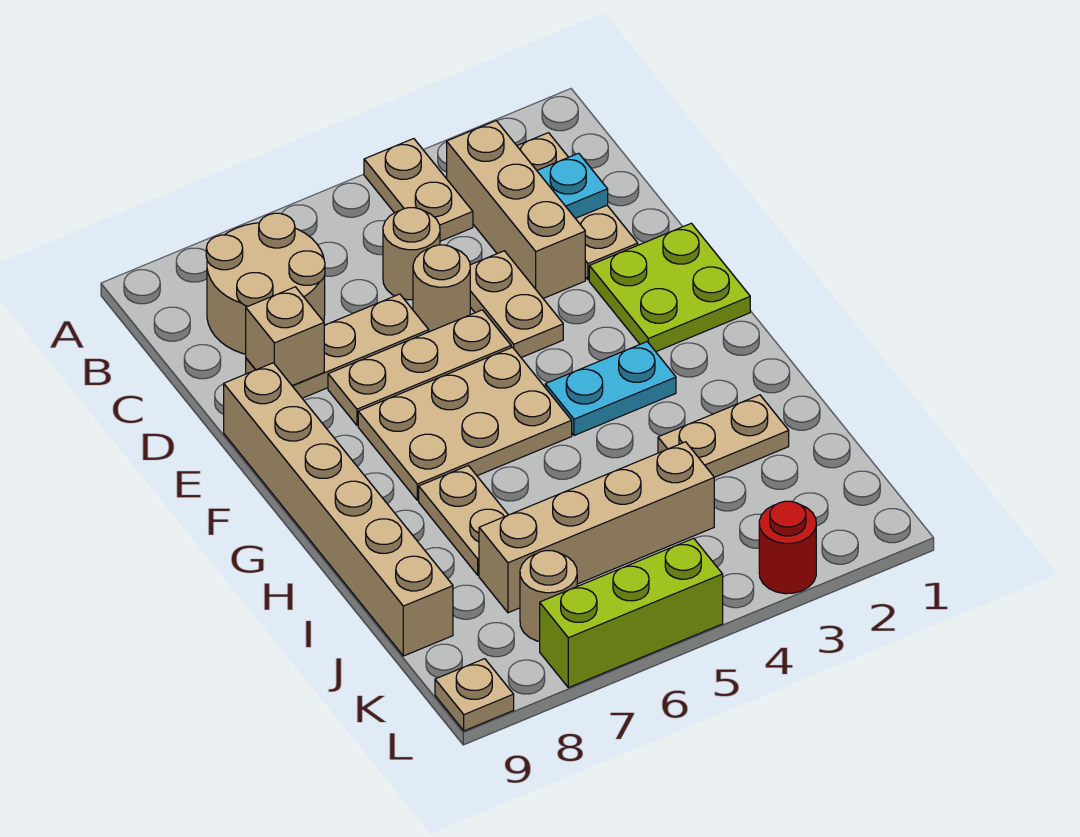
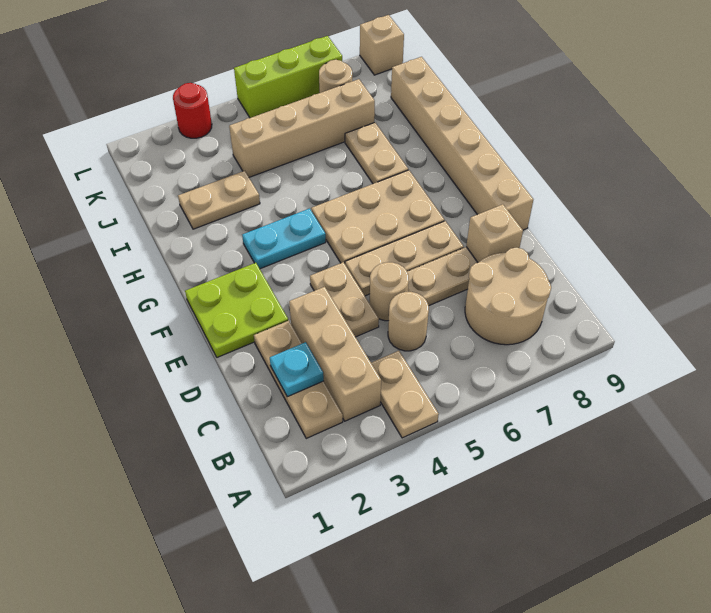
tan 1x1 plate [435,659,514,731] -> tan 1x1 brick [360,15,404,75]

